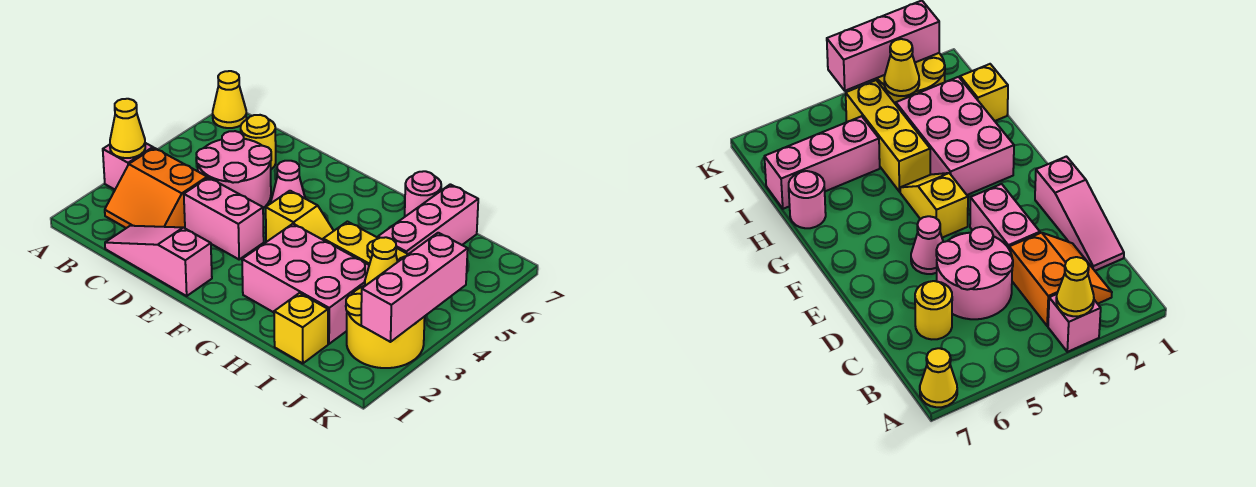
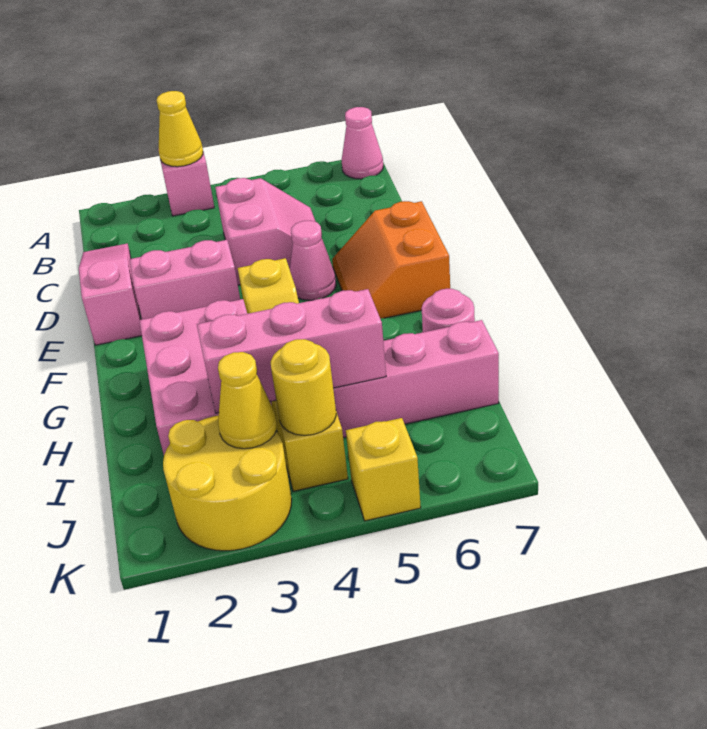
yellow 1x1 cone [213,71,247,128] -> pink 1x1 cone [342,107,383,179]
orange 2x2 slope [105,148,207,228] -> orange 2x2 slope moved to [332,201,450,318]
pink 2x2 round brick [196,131,271,208] -> pink 2x2 slope [215,178,328,285]
yellow 1x1 round brick [241,115,276,169] -> yellow 1x1 round brick moved to [271,339,336,435]
pink 1x2 brick [184,178,264,259] -> pink 1x2 brick turned to [130,240,240,319]
yellow 1x1 brick [274,293,328,364] -> yellow 1x1 brick moved to [346,418,421,521]
pink 1x3 brick [361,233,468,342] -> pink 1x3 brick moved to [197,289,386,413]

